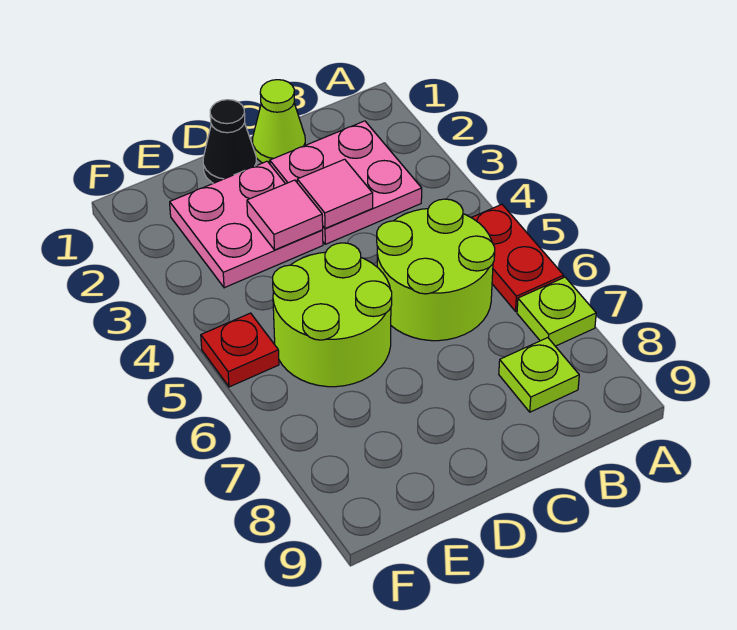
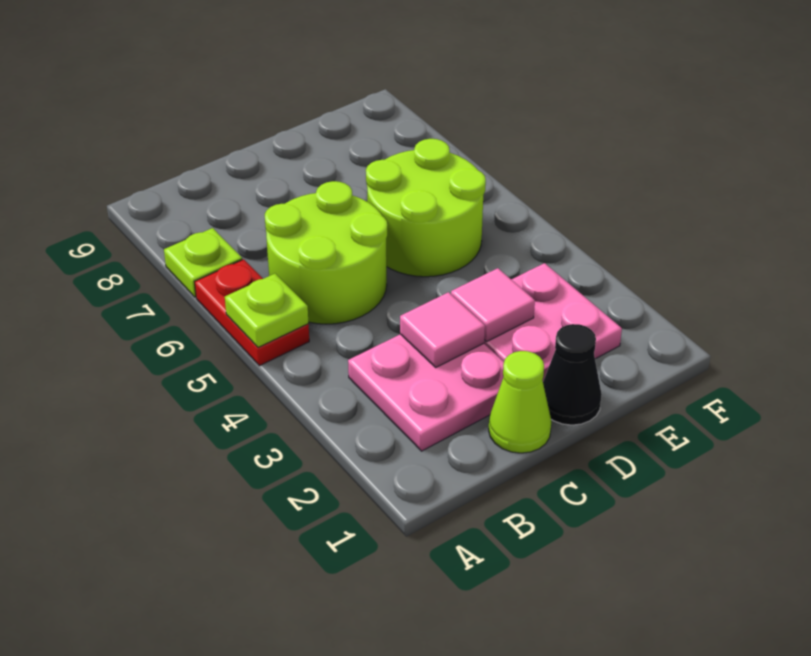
lime 1x1 plate [499,338,579,412] -> lime 1x1 plate moved to [225,274,309,347]
red 1x1 plate [201,313,279,387] -> none

